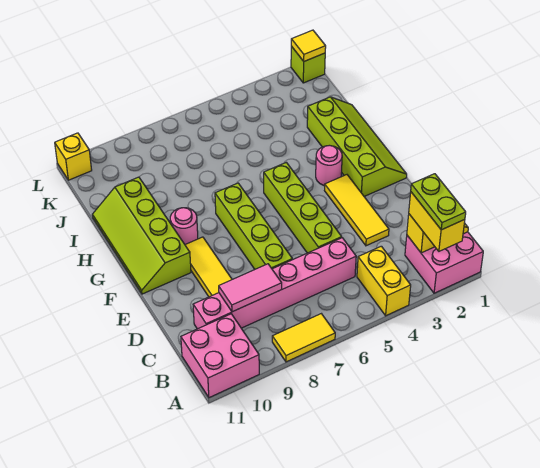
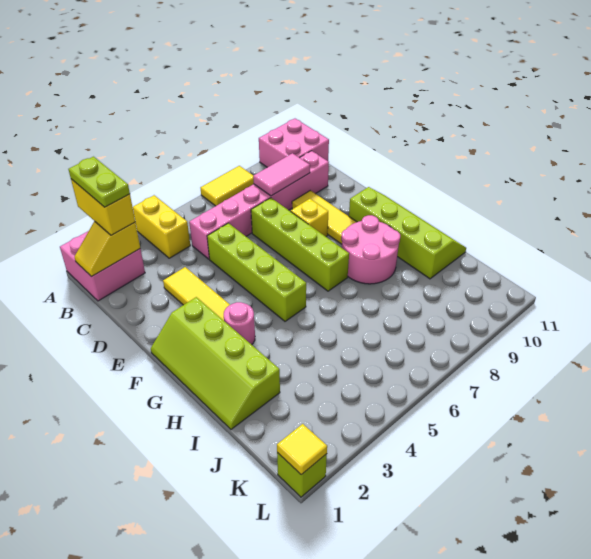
pink 1x1 round brick [170,208,198,244] -> pink 2x2 round brick [341,215,400,284]
yellow 1x1 brick [55,133,92,180] -> yellow 1x1 brick moved to [291,199,328,236]

